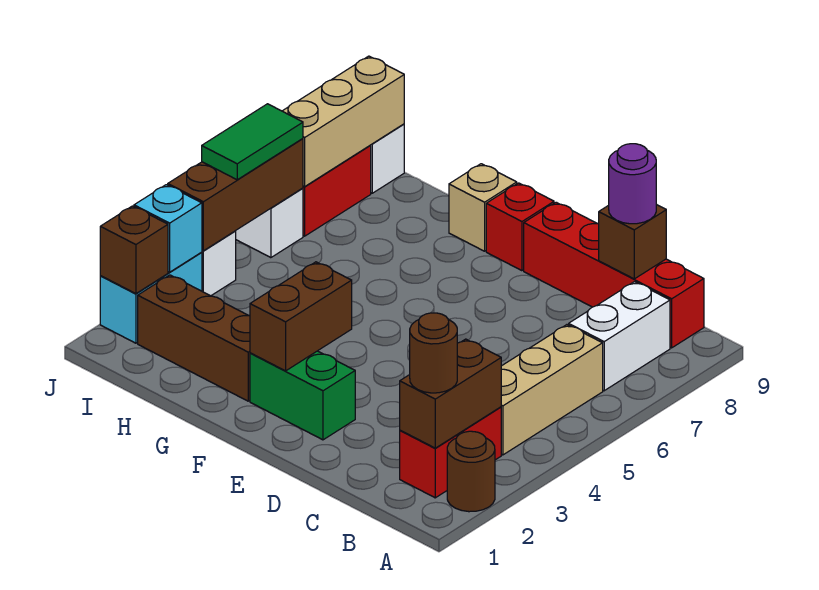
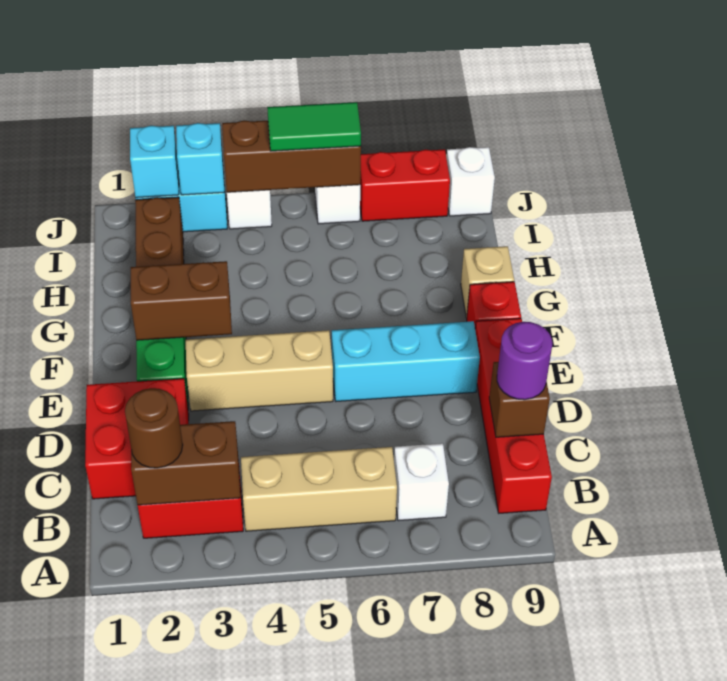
brown 1x1 round brick [447,431,495,512] -> none
white 1x2 brick [569,282,670,391] -> white 1x1 brick [394,443,449,521]
none -> red 2x2 brick [85,378,189,499]
none -> cyan 1x3 brick [332,321,480,401]
brown 1x1 brick [100,206,168,294] -> cyan 1x1 brick [130,126,179,198]
tan 1x3 brick [283,56,404,186] -> tan 1x3 brick moved to [186,330,333,411]

